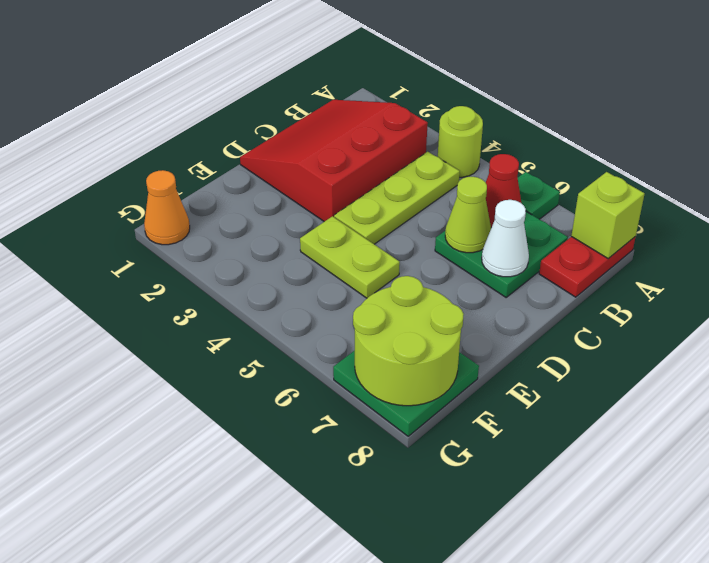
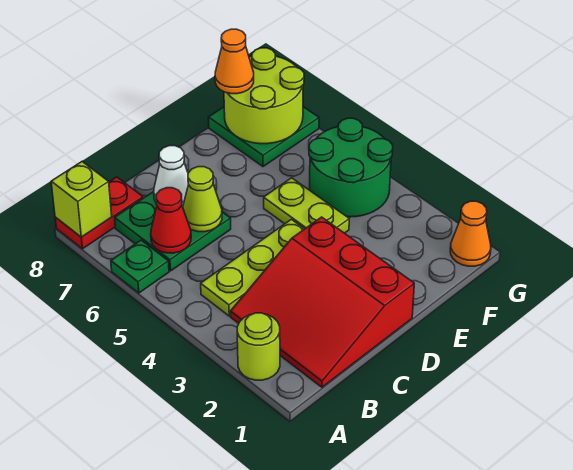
lime 1x1 round brick [438,106,483,177] -> lime 1x1 round brick moved to [237,313,280,380]
red 3x3 slope [240,100,428,222] -> red 3x3 slope turned to [231,217,414,387]
none -> green 2x2 round brick [309,118,393,217]
none -> orange 1x1 cone [215,29,254,94]

